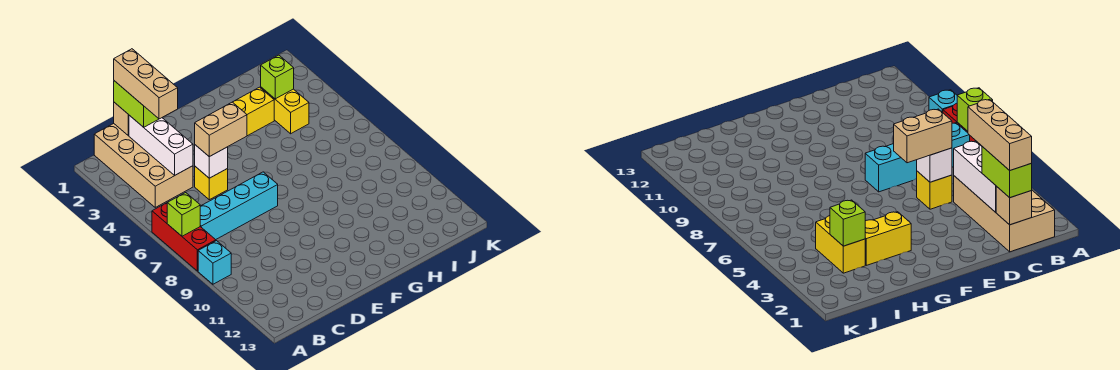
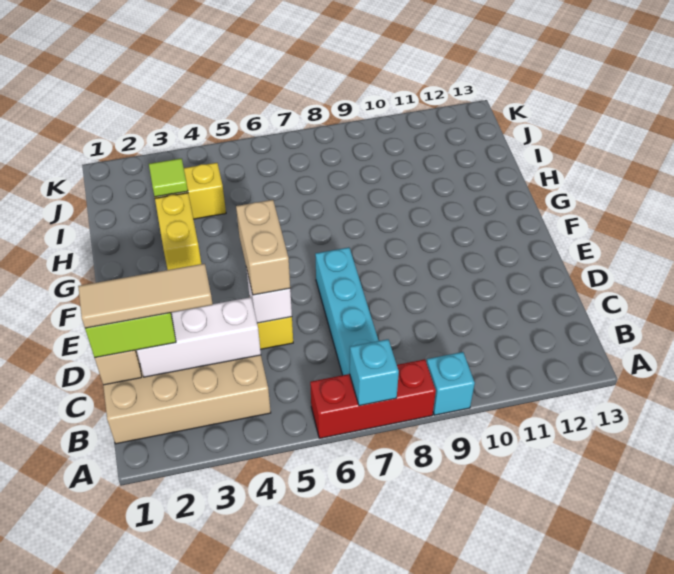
lime 1x1 brick [167,193,200,236] -> cyan 1x1 brick [349,339,399,406]
tan 1x3 brick [114,49,178,119] -> tan 1x3 tile [78,264,213,328]
lime 1x1 brick [261,55,294,99] -> lime 1x1 tile [149,158,188,197]

